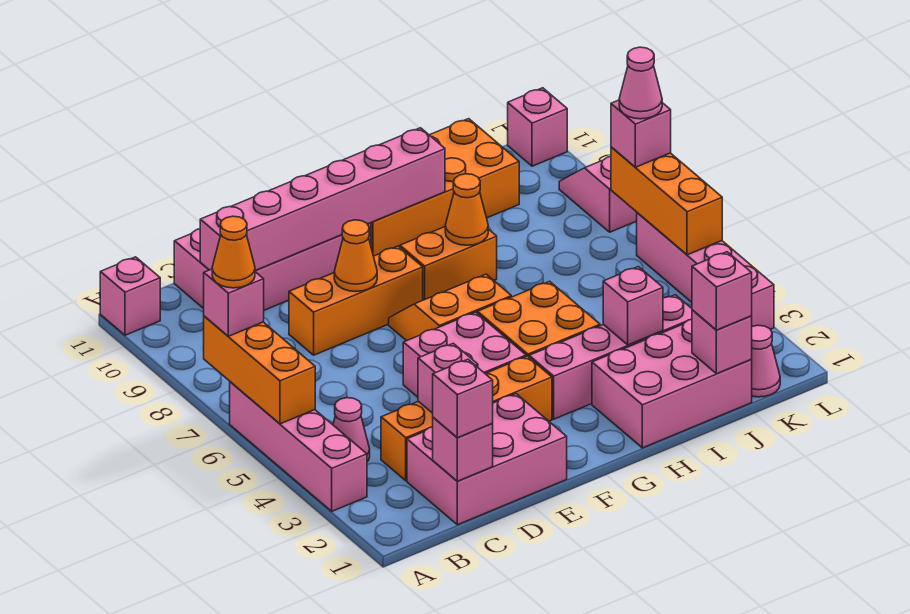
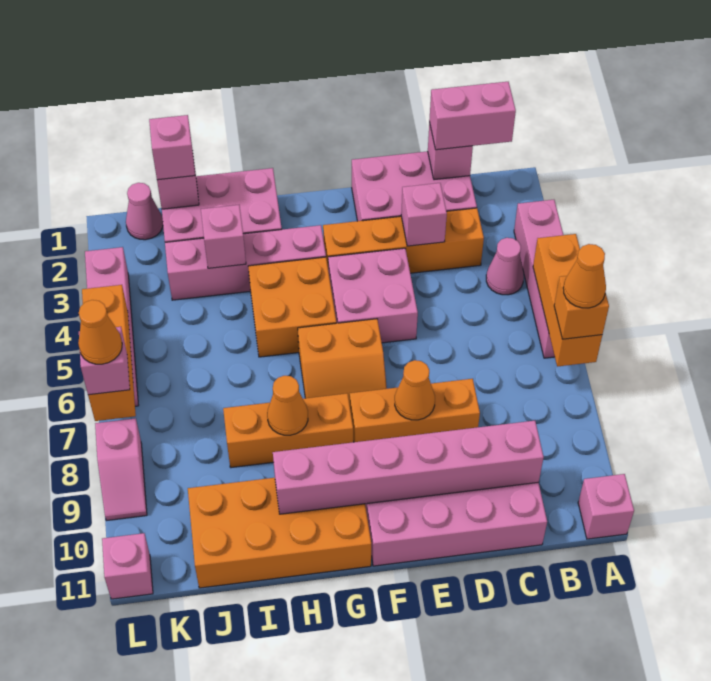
pink 1x1 brick [204,269,264,336] -> orange 1x1 brick [554,276,609,339]
pink 1x1 brick [433,359,493,438] -> pink 1x2 brick [429,82,516,150]
orange 1x2 brick [400,227,497,300] -> orange 1x3 brick [223,393,353,468]
pink 1x1 cone [619,47,662,119] -> orange 1x1 cone [78,300,122,364]

